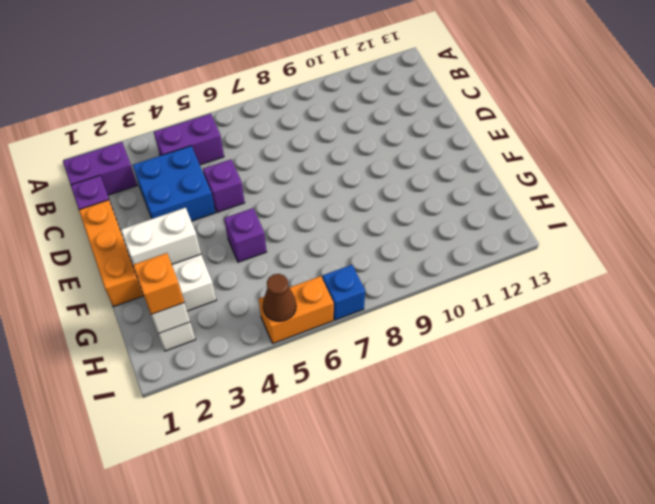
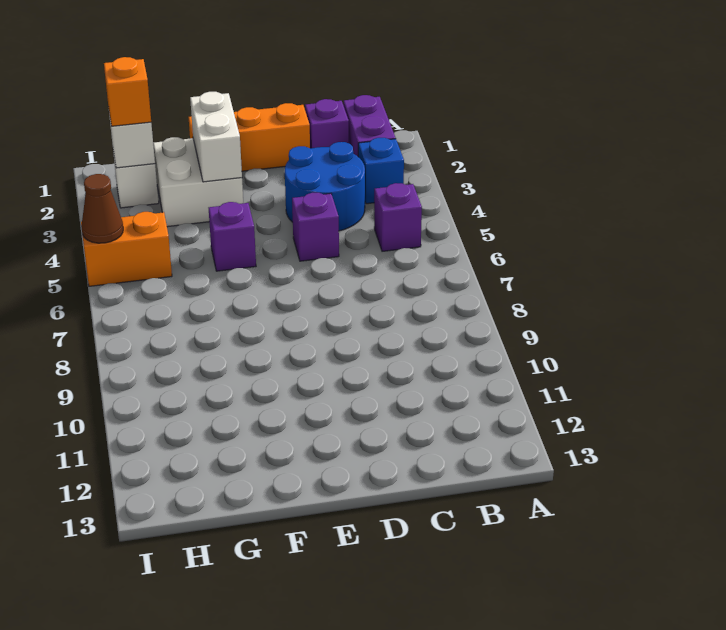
purple 1x2 brick [154,114,224,165] -> purple 1x1 brick [374,183,422,251]
blue 2x2 brick [133,146,215,221] -> blue 2x2 round brick [285,142,365,231]
orange 1x2 brick [259,276,334,343] -> orange 1x2 brick turned to [81,212,172,286]
blue 1x1 brick [322,265,365,320] -> blue 1x1 brick moved to [358,138,404,204]

